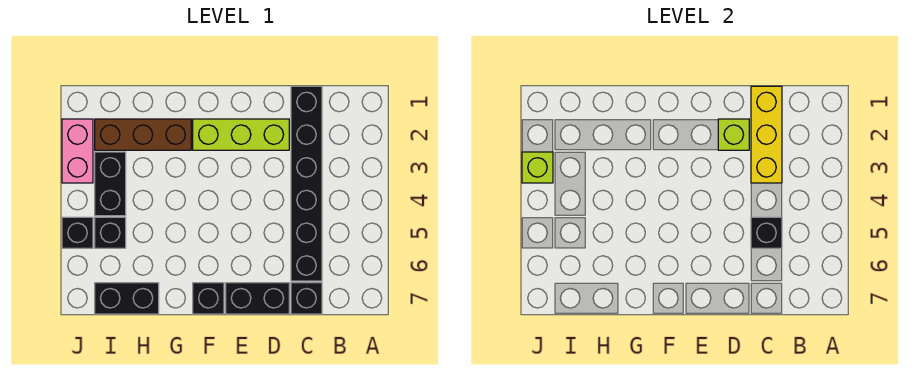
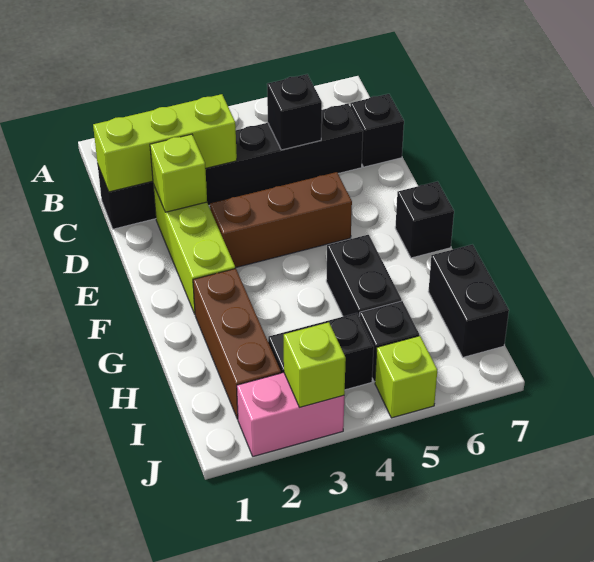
yellow 1x3 brick [751,86,782,183] -> lime 1x3 brick [93,94,237,192]
black 1x2 brick [226,283,289,314] -> black 1x2 brick moved to [326,235,402,317]
none -> brown 1x3 brick [210,172,352,268]
black 1x1 brick [62,217,93,248] -> lime 1x1 brick [375,336,437,418]

